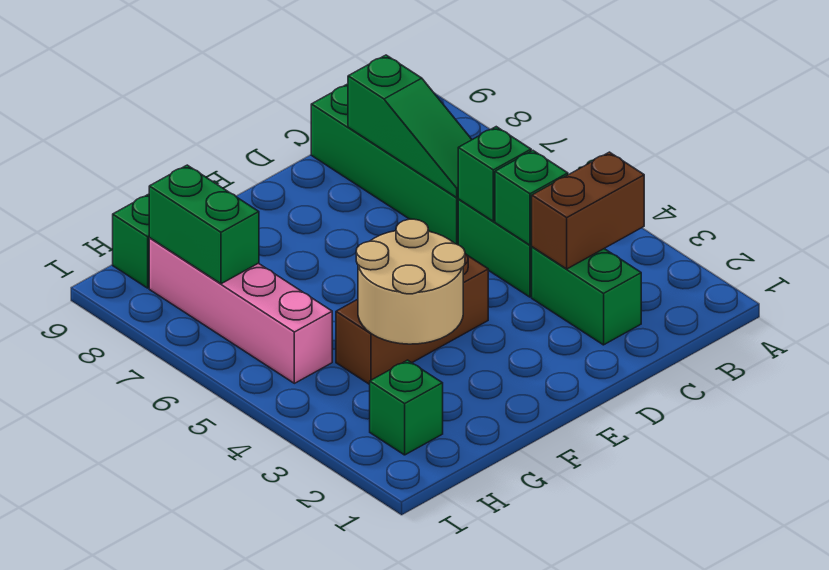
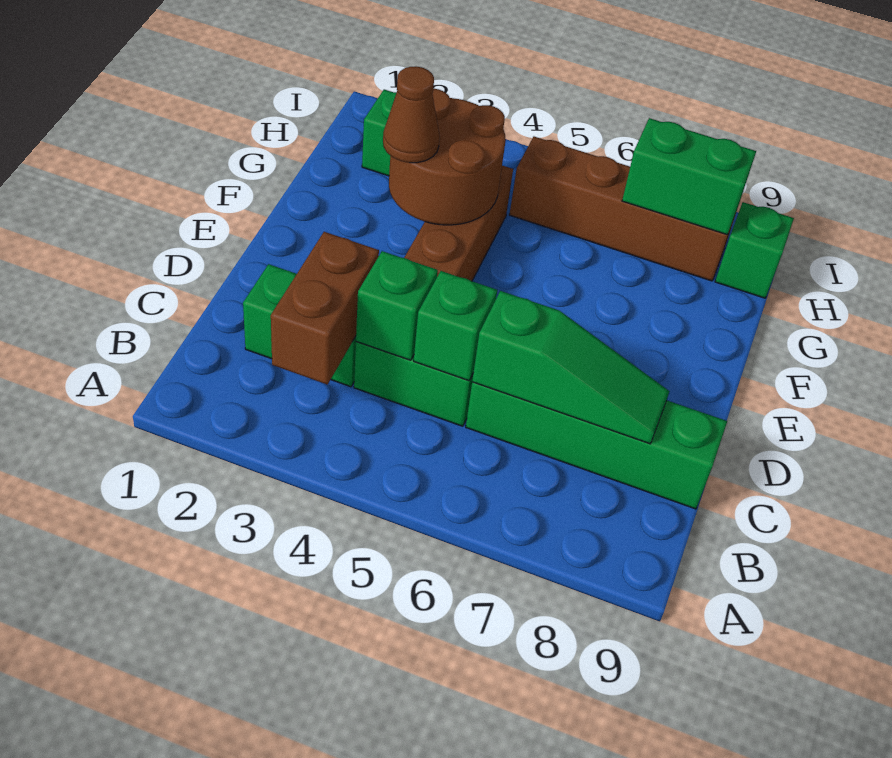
green 1x3 slope [348,55,472,197] -> green 1x3 slope turned to [472,291,669,444]
tan 2x2 round brick [356,219,465,344] -> brown 2x2 round brick [389,89,506,225]
none -> brown 1x1 cone [383,66,440,163]
pink 1x4 brick [149,238,332,383] -> brown 1x4 brick [509,137,737,281]

